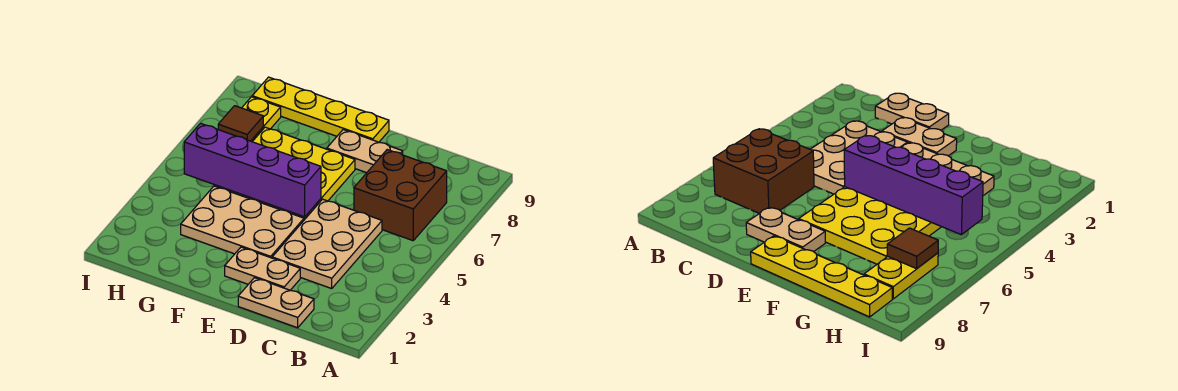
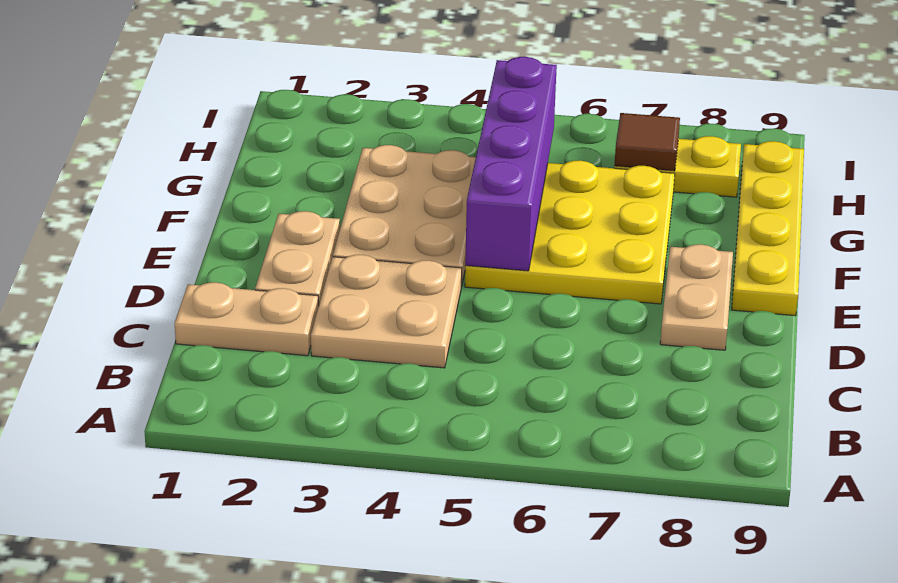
brown 2x2 brick [354,150,447,241] -> none
tan 1x2 plate [238,278,314,328] -> tan 1x2 plate turned to [175,282,319,356]
tan 2x3 plate [272,199,382,288] -> tan 2x2 plate [311,255,462,368]

